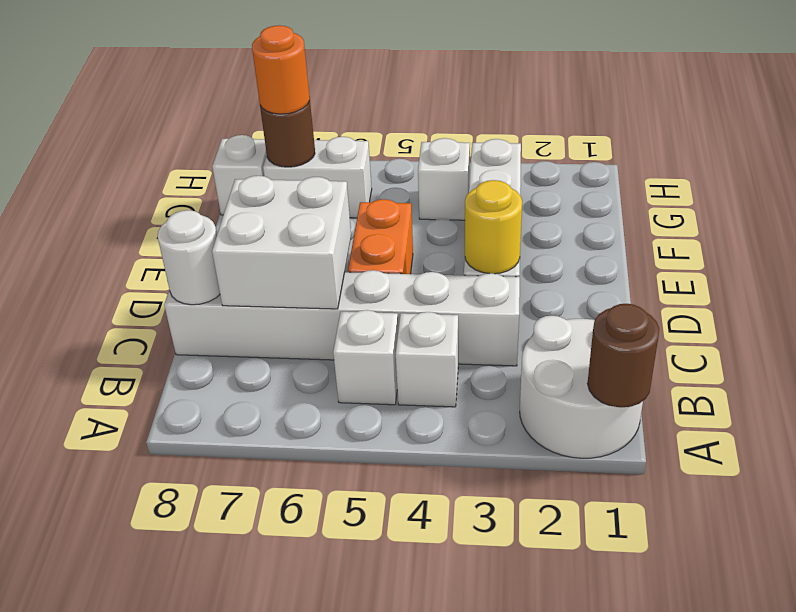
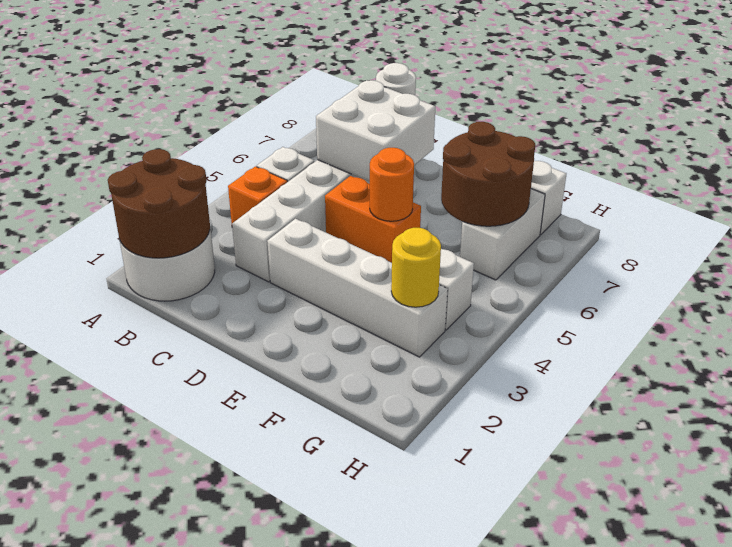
brown 1x1 round brick [587,304,659,407] -> brown 2x2 round brick [108,149,210,258]
white 1x1 brick [396,312,458,407] -> orange 1x1 brick [228,166,287,223]
yellow 1x1 round brick [465,180,522,274] -> yellow 1x1 round brick moved to [391,228,441,307]
brown 1x1 round brick [260,101,315,167] -> brown 2x2 round brick [441,122,535,226]
orange 1x1 round brick [252,25,310,114] -> orange 1x1 round brick moved to [370,148,414,221]

